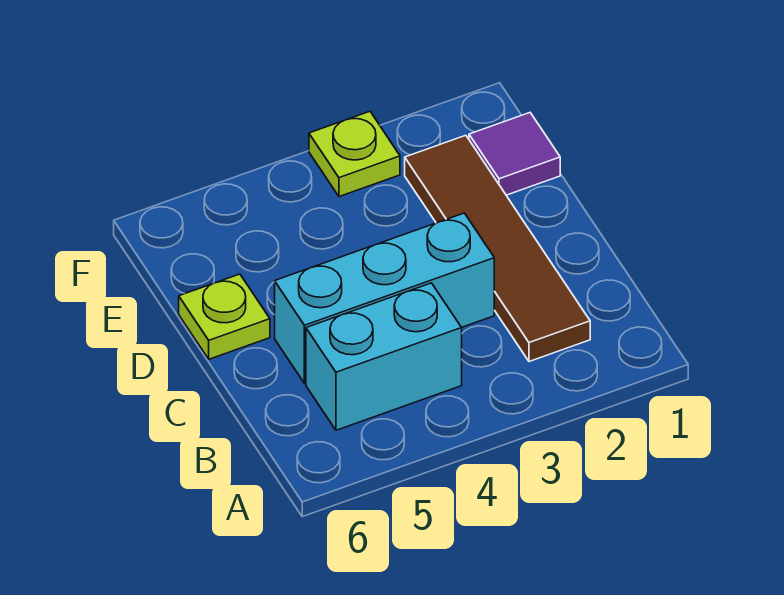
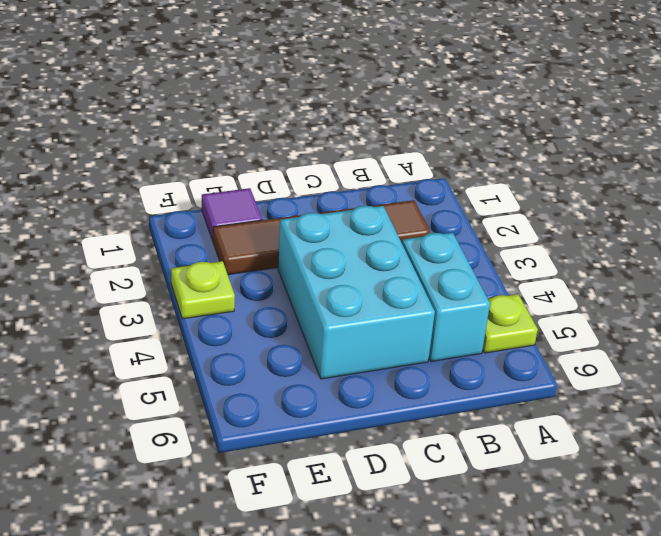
cyan 1x3 brick [275,213,494,383] -> cyan 2x3 brick [278,206,435,379]
lime 1x1 plate [179,274,270,359] -> lime 1x1 plate moved to [483,294,538,353]

